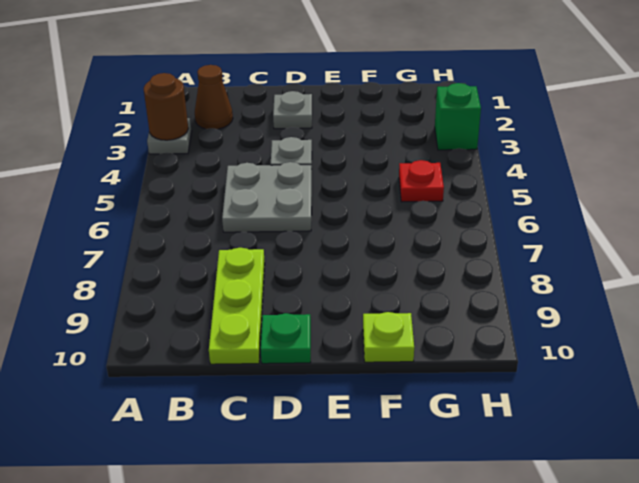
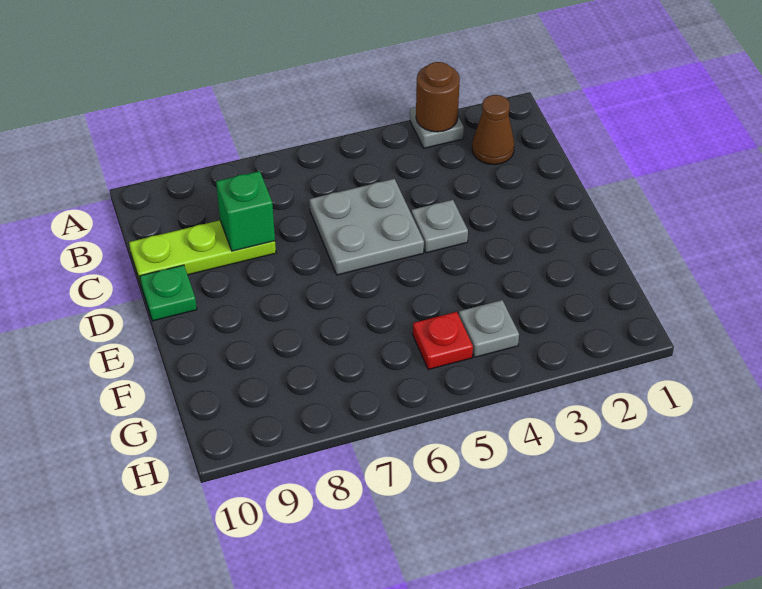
grey 1x1 plate [273,91,312,129] -> grey 1x1 plate moved to [459,300,519,357]
lime 1x1 plate [363,312,414,362] -> none
green 1x1 brick [435,83,481,150] -> green 1x1 brick moved to [216,171,275,251]

